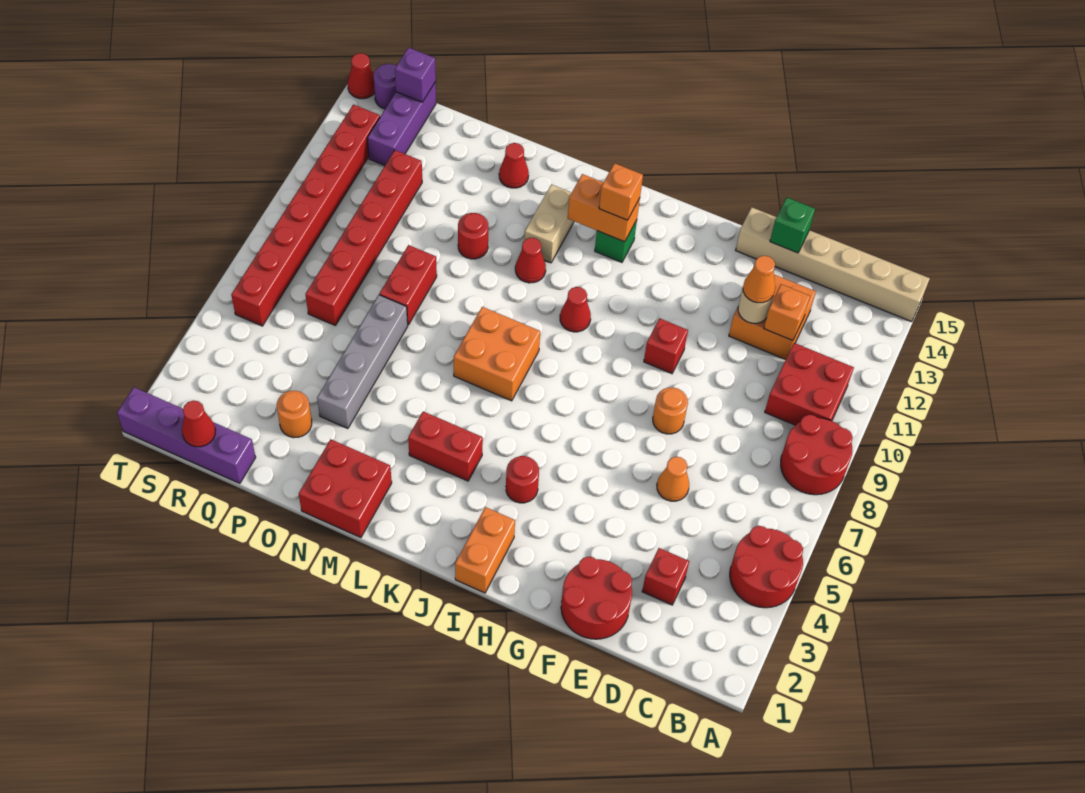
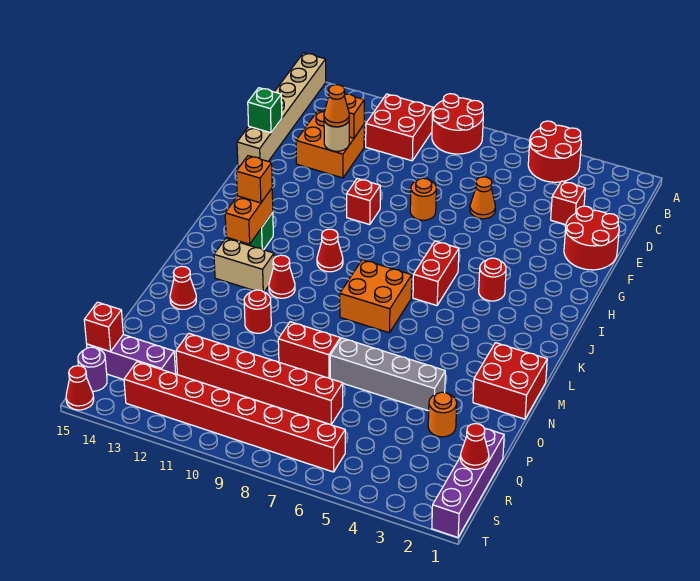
orange 1x2 brick [455,507,515,593] -> none
red 1x2 brick [408,412,483,481] -> red 1x2 brick moved to [413,241,459,305]
purple 1x1 brick [395,48,436,102] -> red 1x1 brick [84,302,123,352]

